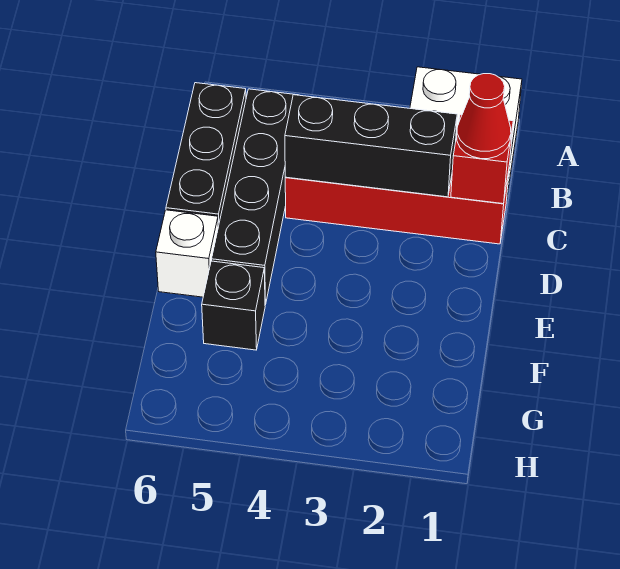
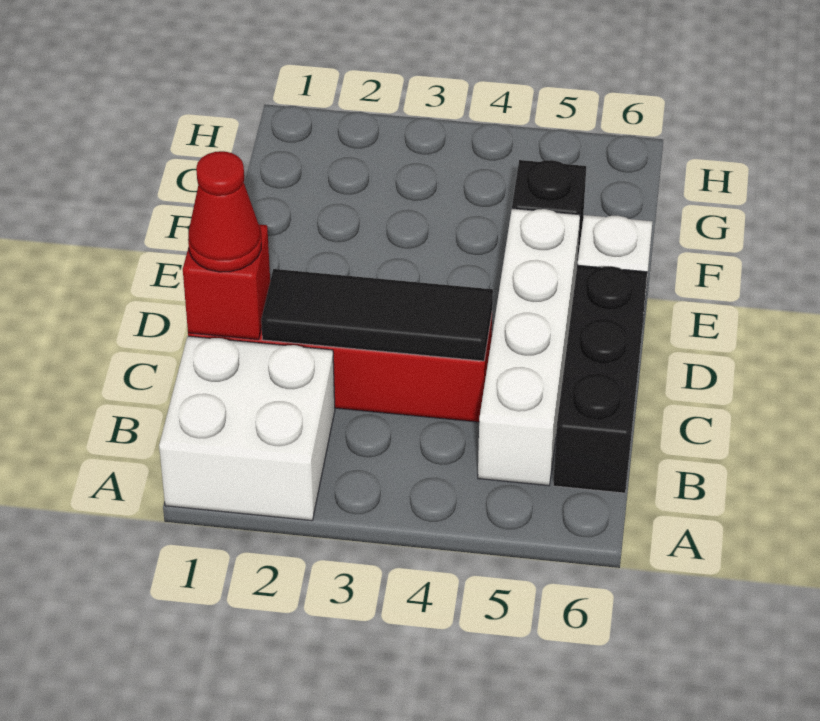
black 1x4 brick [212,89,295,305] -> white 1x4 brick [478,209,580,486]
black 1x3 brick [285,95,457,197] -> black 1x3 tile [261,269,493,361]

